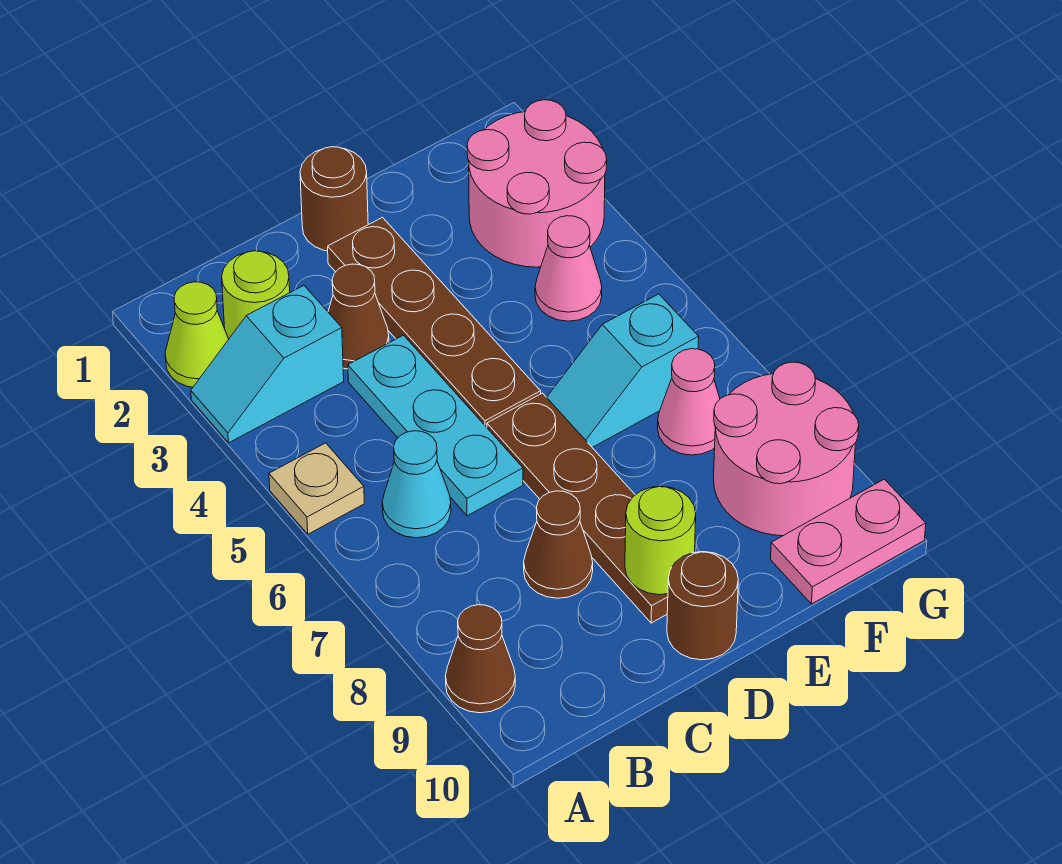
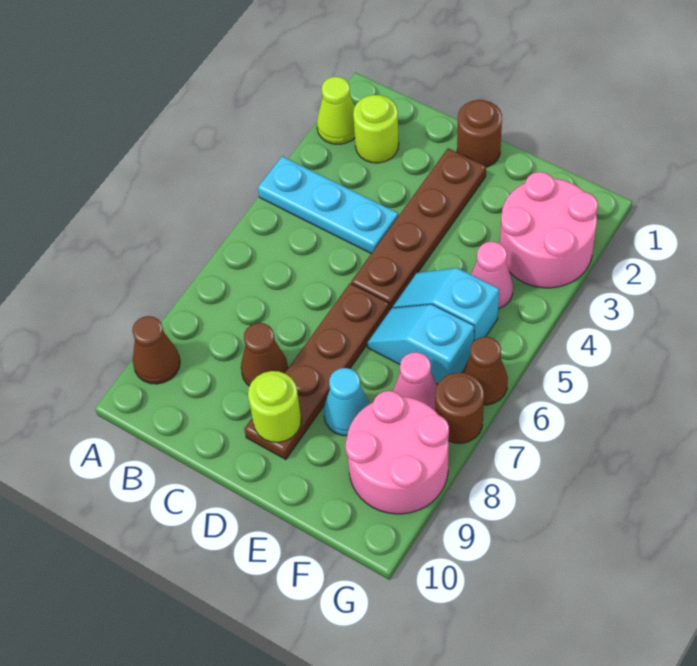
cyan 1x2 slope [191,286,344,443] -> cyan 1x2 slope moved to [393,268,499,341]
tan 1x1 plate [269,443,364,534] -> none
cyan 1x1 cone [382,431,451,538] -> cyan 1x1 cone moved to [324,368,370,436]
brown 1x1 cone [328,264,389,369] -> brown 1x1 cone moved to [462,337,508,405]
cyan 1x3 plate [348,335,523,516] -> cyan 1x3 plate turned to [258,156,398,253]
brown 1x1 round brick [667,552,738,660] -> brown 1x1 round brick moved to [435,373,484,443]
pink 1x2 plate [771,479,926,604] -> none

